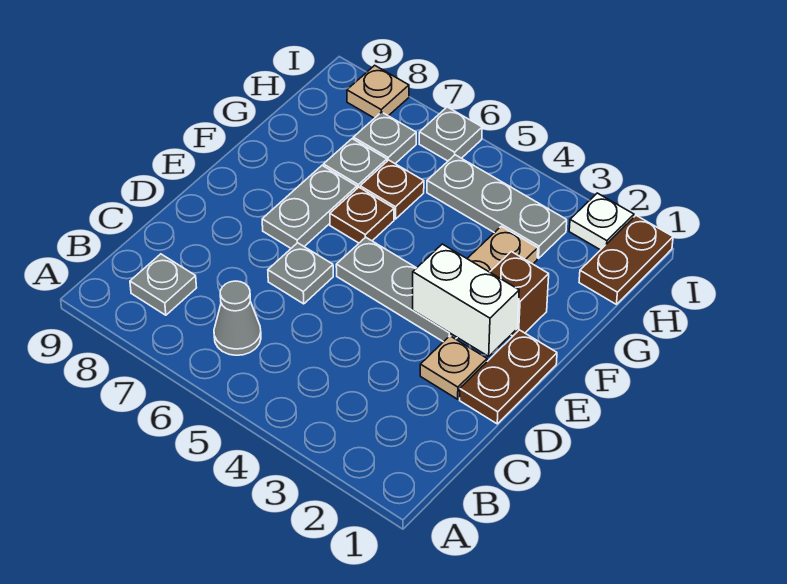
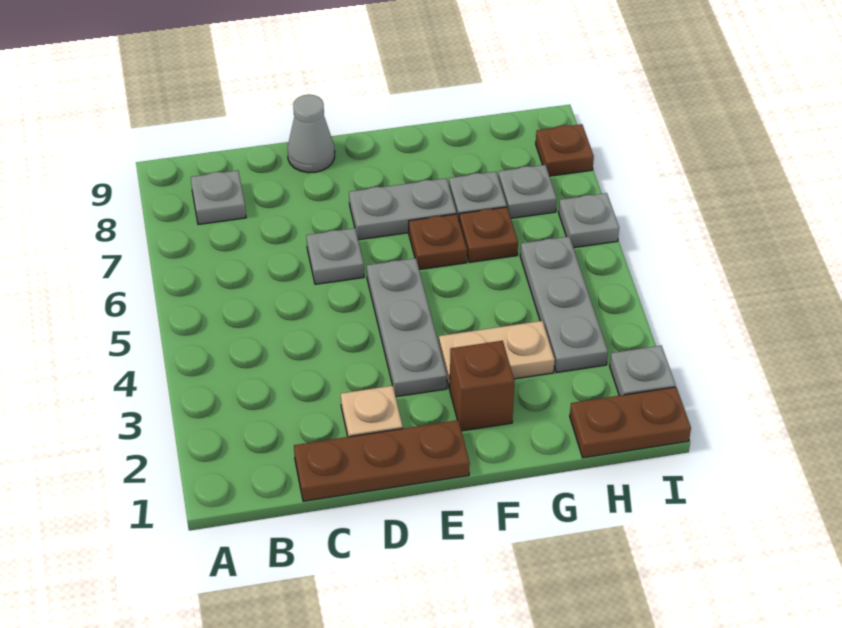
grey 1x1 cone [214,281,261,355] -> grey 1x1 cone moved to [288,95,335,173]
brown 1x2 plate [460,330,557,424] -> brown 1x3 plate [294,420,470,501]
white 1x2 brick [413,244,519,356] -> none
white 1x1 plate [569,193,634,250] -> grey 1x1 plate [610,346,676,396]
tan 1x1 plate [347,65,409,118] -> brown 1x1 plate [536,124,594,176]

